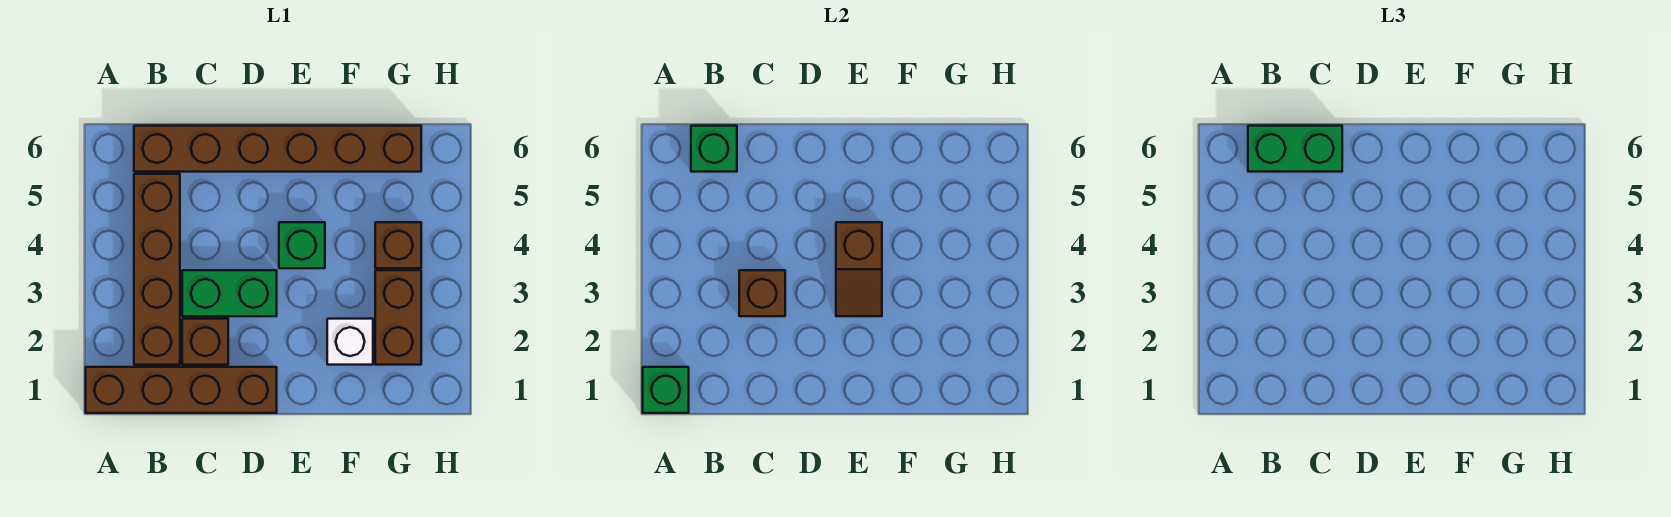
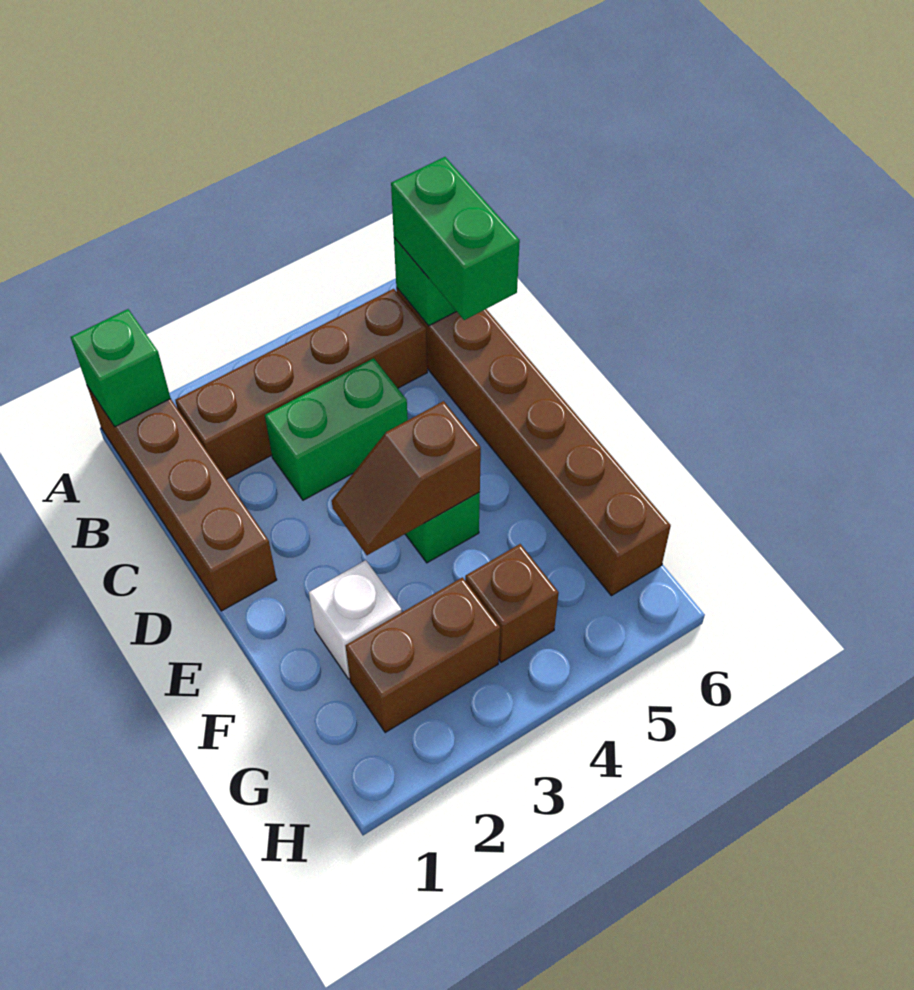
brown 1x1 brick [182,319,228,365] -> none
green 1x2 brick [182,270,277,316] -> green 1x2 brick turned to [265,358,408,500]
brown 1x1 brick [739,270,785,316] -> none

